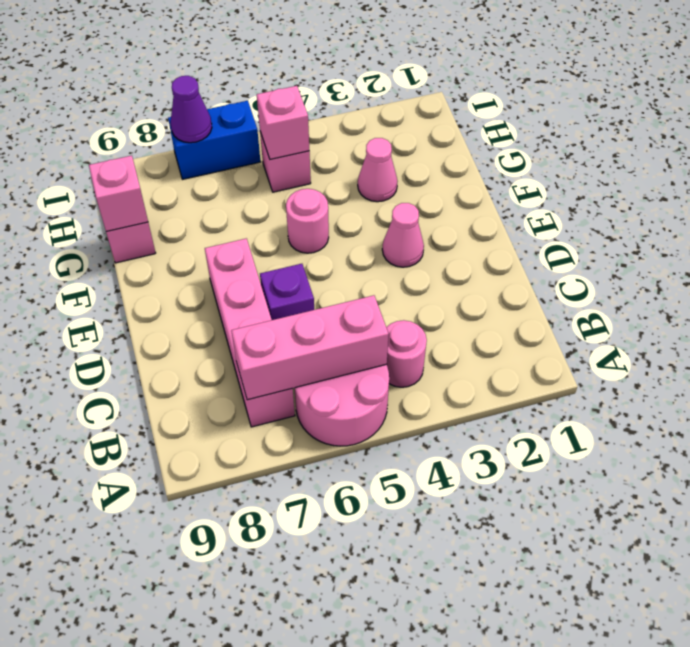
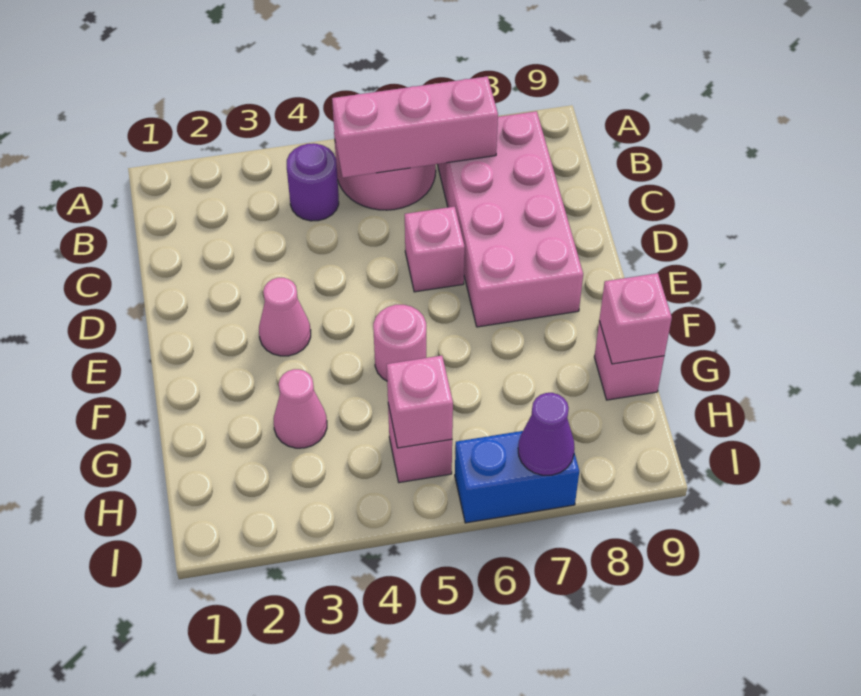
pink 1x1 round brick [386,320,427,387] -> purple 1x1 round brick [287,143,339,221]
pink 1x4 brick [205,238,295,427] -> pink 2x4 brick [437,111,583,327]
purple 1x1 brick [260,264,314,320] -> pink 1x1 brick [405,207,465,292]

